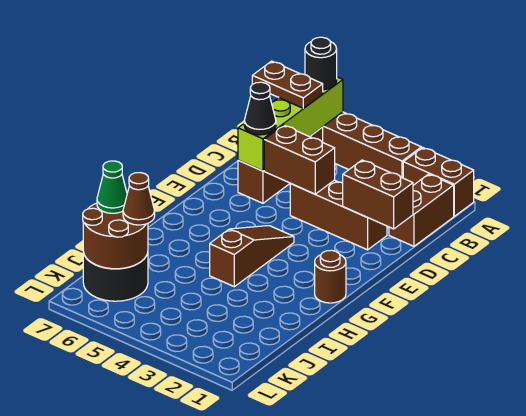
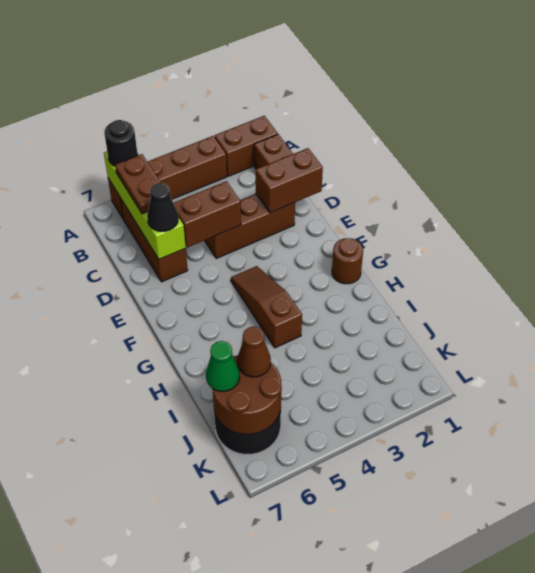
brown 1x2 plate [252,61,323,108] -> brown 1x2 plate turned to [115,154,161,214]

